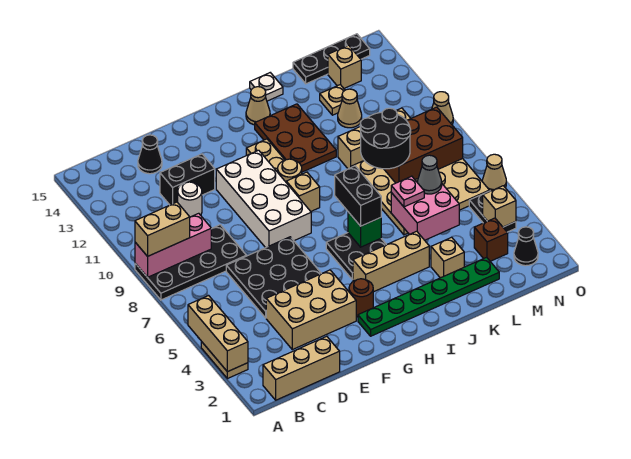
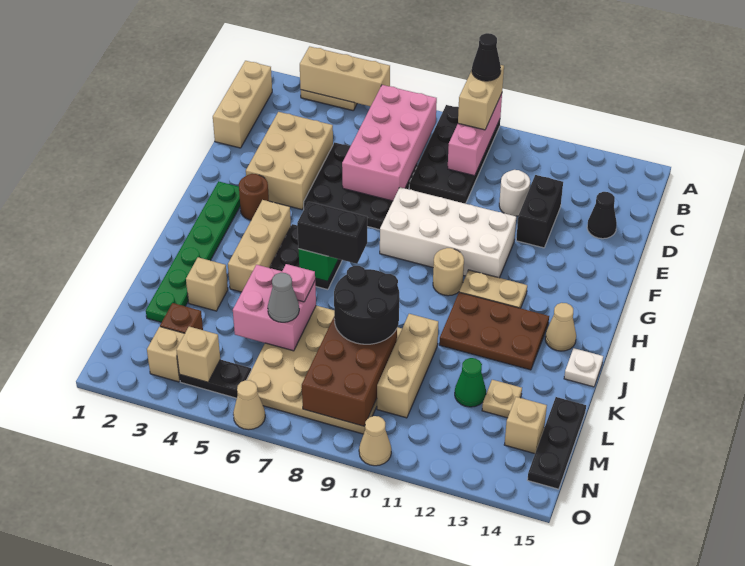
none -> pink 2x4 brick [342,85,437,201]
tan 1x1 brick [286,172,320,211] -> tan 1x1 brick moved to [147,327,185,382]
tan 1x1 cone [338,89,362,128] -> green 1x1 cone [455,358,486,407]
black 1x1 cone [514,227,538,266] -> black 1x1 cone moved to [472,33,501,81]

